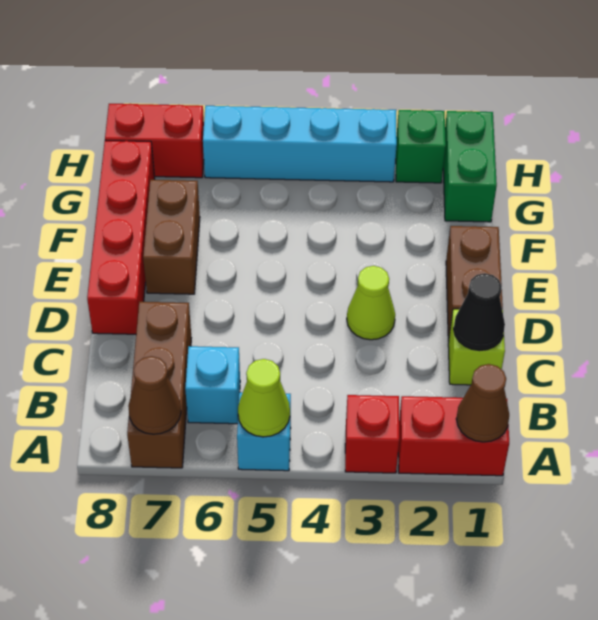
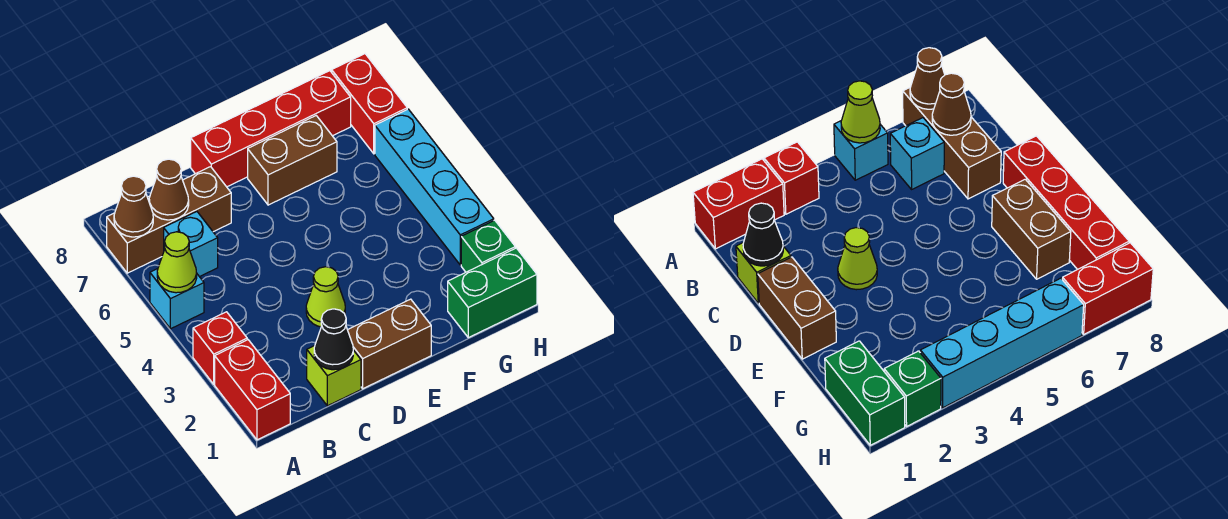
brown 1x1 cone [456,364,509,442] -> brown 1x1 cone moved to [149,159,189,220]

